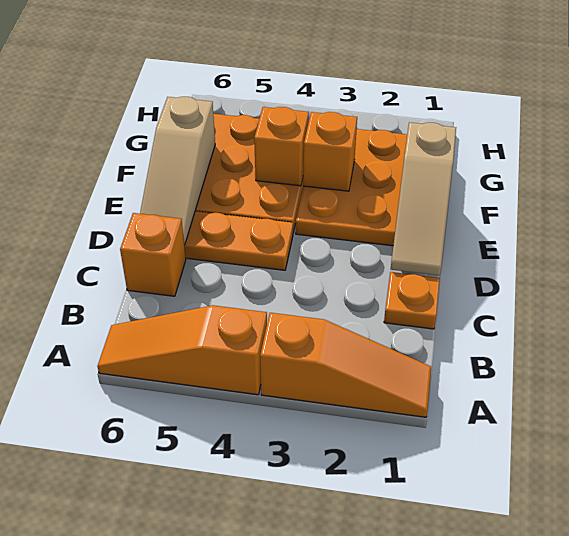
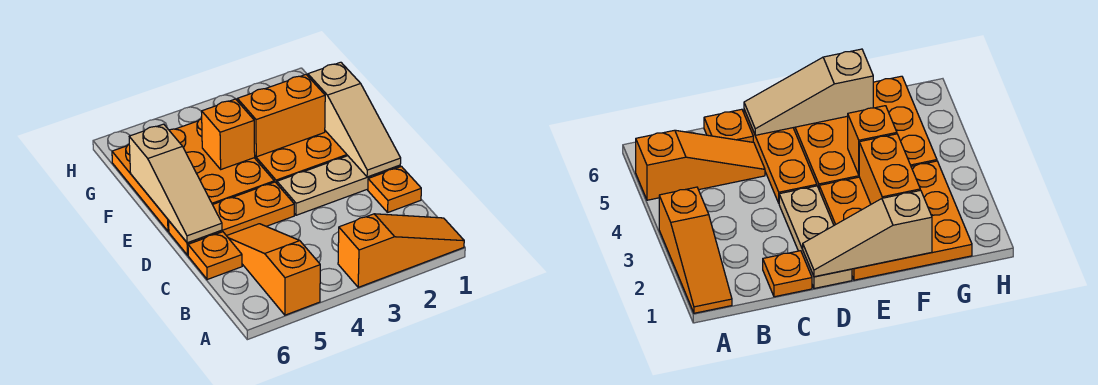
orange 1x3 slope [97,305,267,395] -> orange 1x3 slope turned to [227,224,320,315]
orange 1x1 brick [120,213,186,296] -> orange 1x1 plate [188,232,242,280]
none -> tan 1x3 plate [277,156,400,215]
orange 1x1 brick [303,112,357,191] -> orange 1x2 brick [237,75,325,157]

